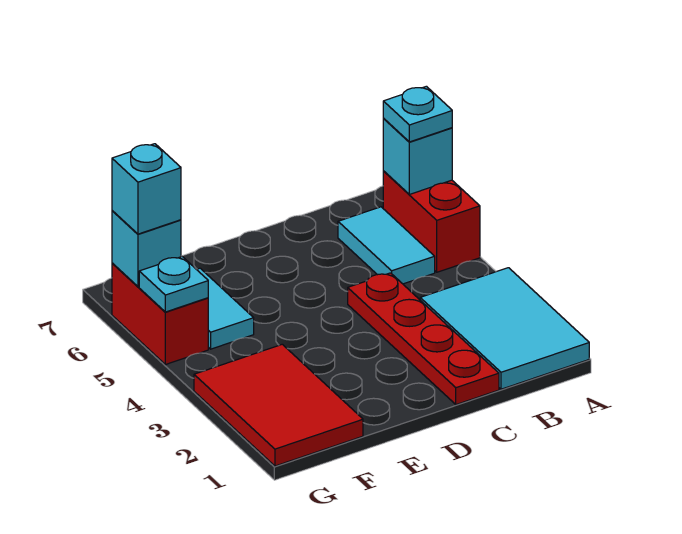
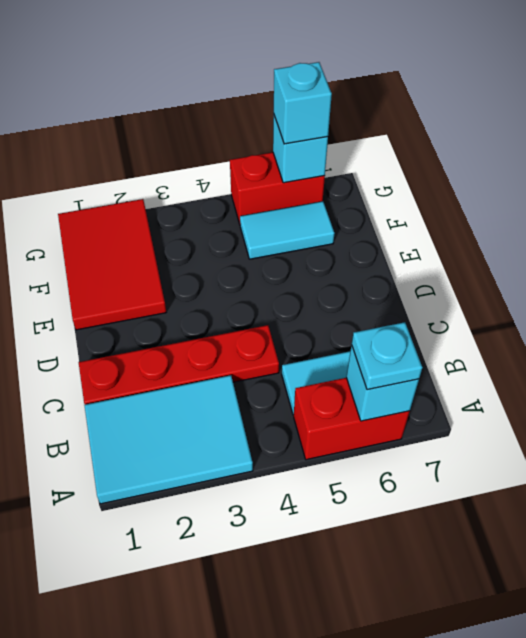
red 2x3 tile [194,344,363,466] -> red 2x3 tile turned to [58,199,166,330]
cyan 1x1 plate [139,257,208,312] -> none

